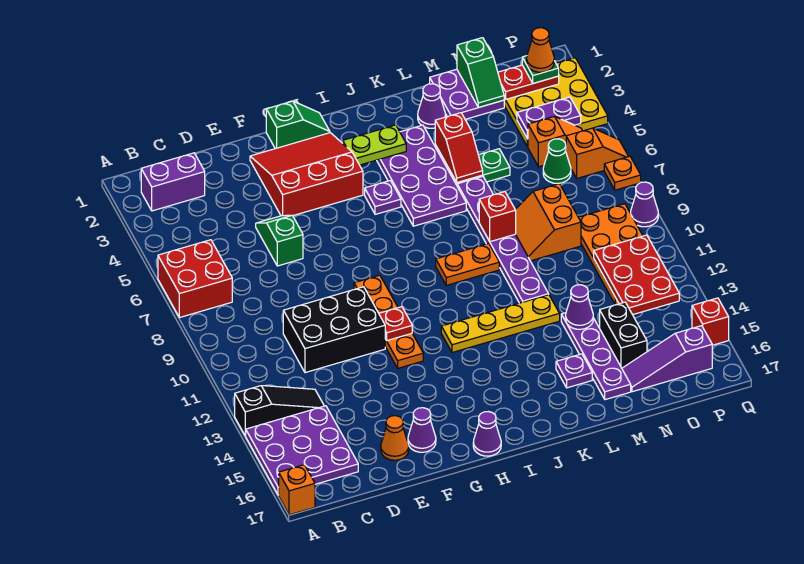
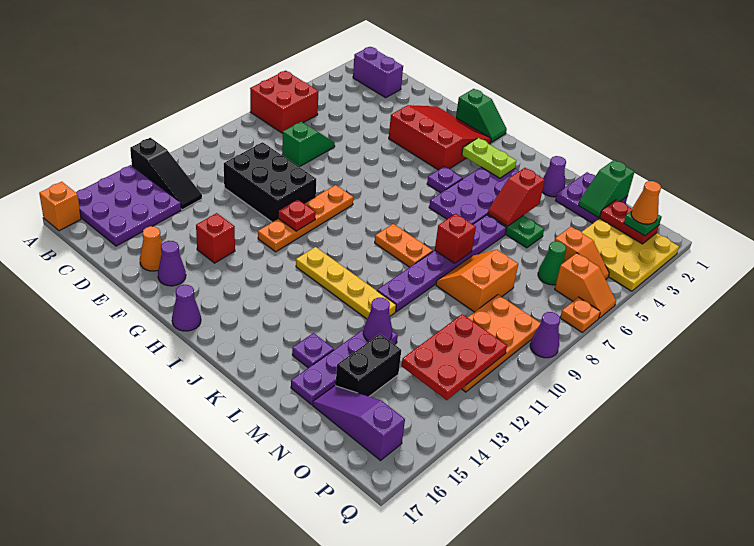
green 1x2 slope [256,215,303,266] -> green 1x2 slope moved to [282,122,335,167]
purple 1x2 plate [517,97,581,139] -> none
red 1x1 brick [692,298,729,345] -> red 1x1 brick moved to [196,213,235,263]

